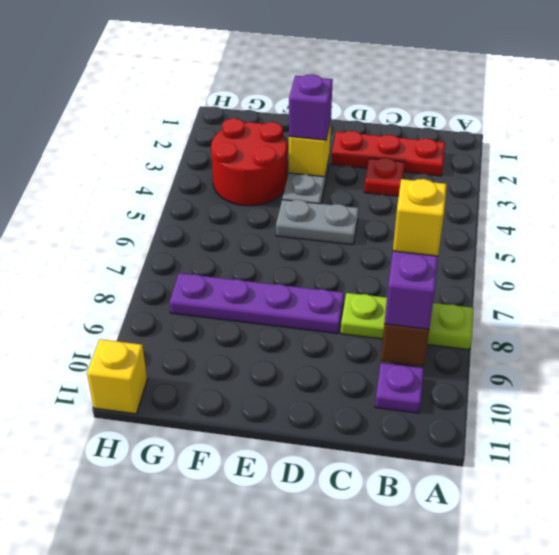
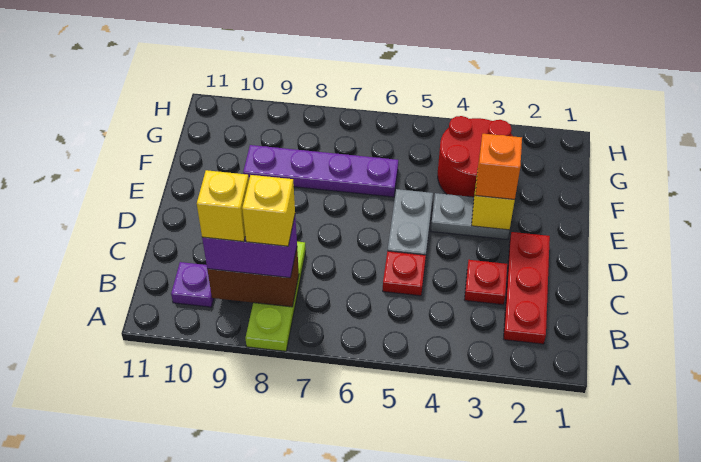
none -> red 1x1 plate [383,251,426,296]
purple 1x4 plate [170,273,344,334] -> purple 1x4 plate turned to [243,145,398,197]
purple 1x1 brick [289,74,333,140] -> orange 1x1 brick [475,134,522,200]
yellow 1x1 brick [87,339,147,414] -> yellow 1x1 brick moved to [197,170,249,242]

